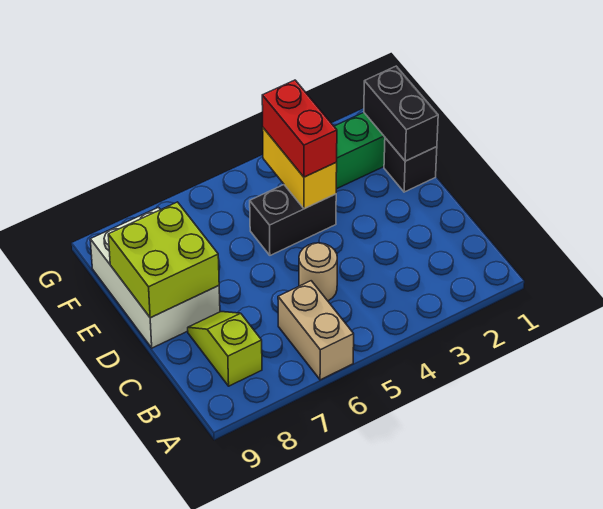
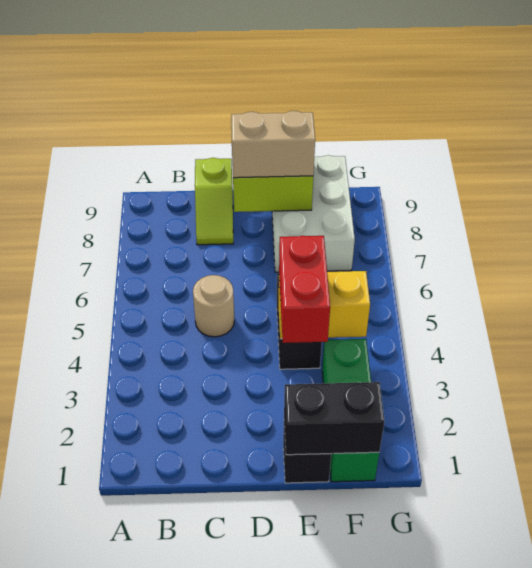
tan 1x2 brick [278,281,354,380] -> tan 1x2 brick moved to [231,111,315,178]
lime 1x2 slope [188,312,262,386] -> lime 1x2 slope turned to [195,158,233,245]
white 2x3 brick [90,207,220,348] -> white 2x3 brick turned to [272,155,355,272]
red 1x2 brick [262,80,337,177] -> red 1x2 brick turned to [279,236,330,343]

